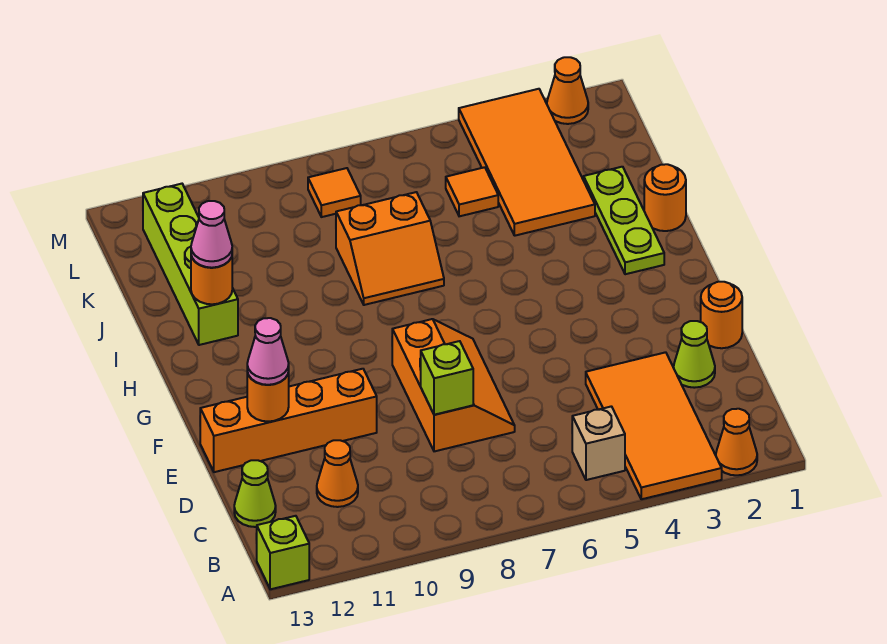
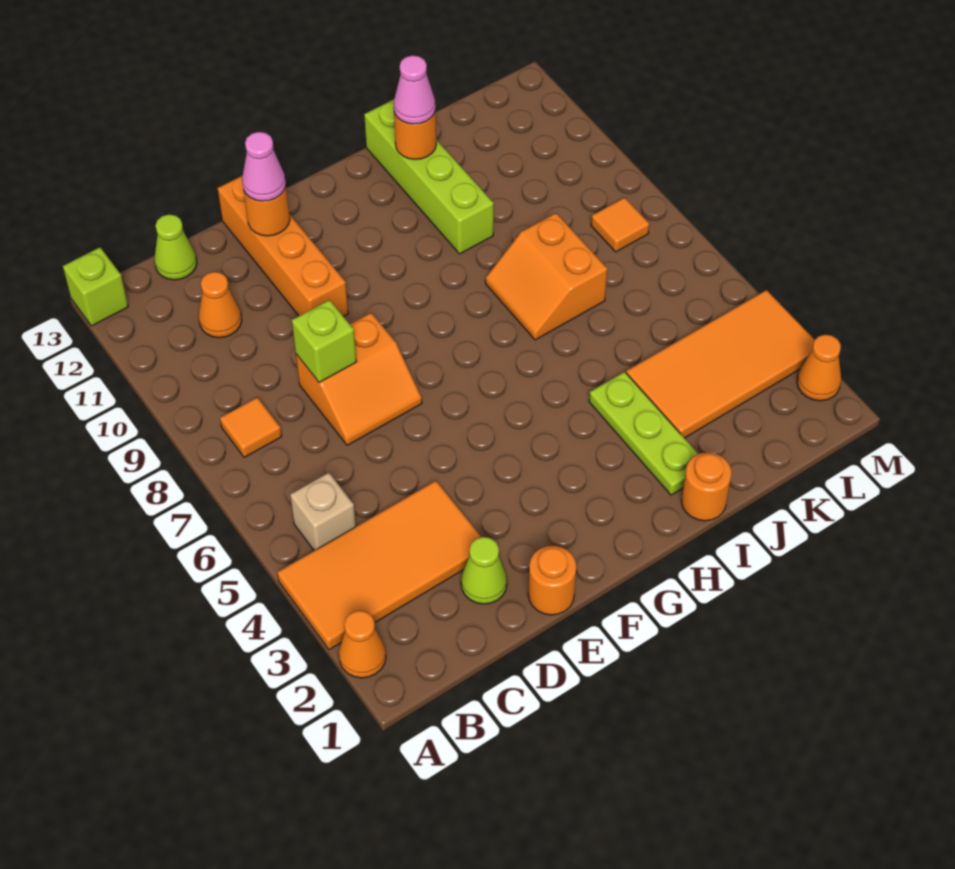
orange 2x3 slope [392,319,515,451] -> orange 2x2 slope [296,313,422,445]
lime 1x3 plate [584,167,664,274] -> lime 1x3 plate turned to [589,372,698,495]
lime 1x4 brick [143,184,238,345] -> lime 1x4 brick turned to [364,99,494,254]
orange 1x1 tile [446,167,498,216] -> orange 1x1 tile moved to [220,397,282,458]

